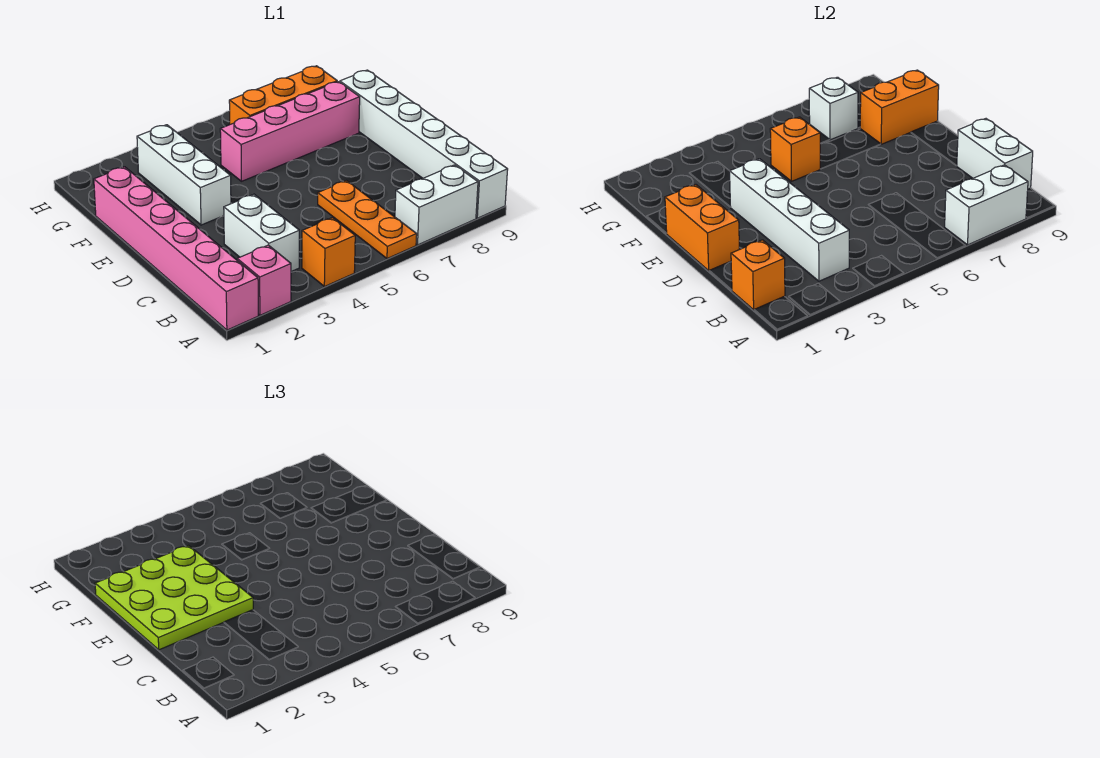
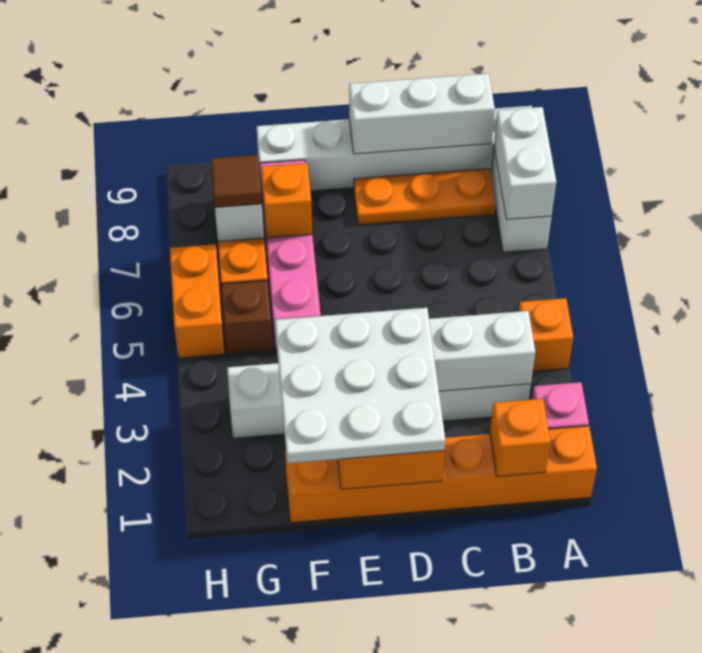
pink 1x6 brick [94,167,258,330] -> orange 1x6 brick [285,426,597,523]
orange 1x3 plate [318,181,417,259] -> orange 1x3 plate moved to [354,169,495,225]
white 1x2 brick [957,119,1033,189] -> white 1x3 brick [349,73,495,154]
lime 3x3 plate [95,546,253,650] -> white 3x3 plate [275,308,445,463]
orange 1x1 brick [770,117,821,181] -> orange 1x1 brick moved to [261,163,312,238]
orange 1x2 brick [860,70,939,144] -> orange 1x2 brick moved to [170,244,224,358]
none -> brown 1x1 brick [221,280,273,354]
none -> brown 1x1 tile [211,155,262,208]

